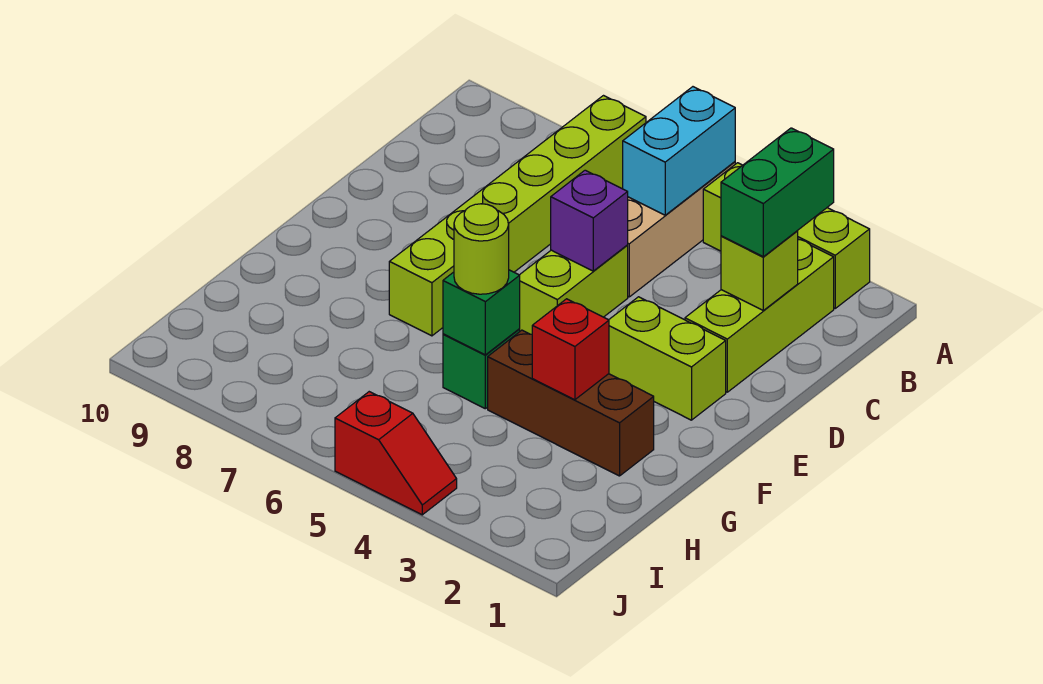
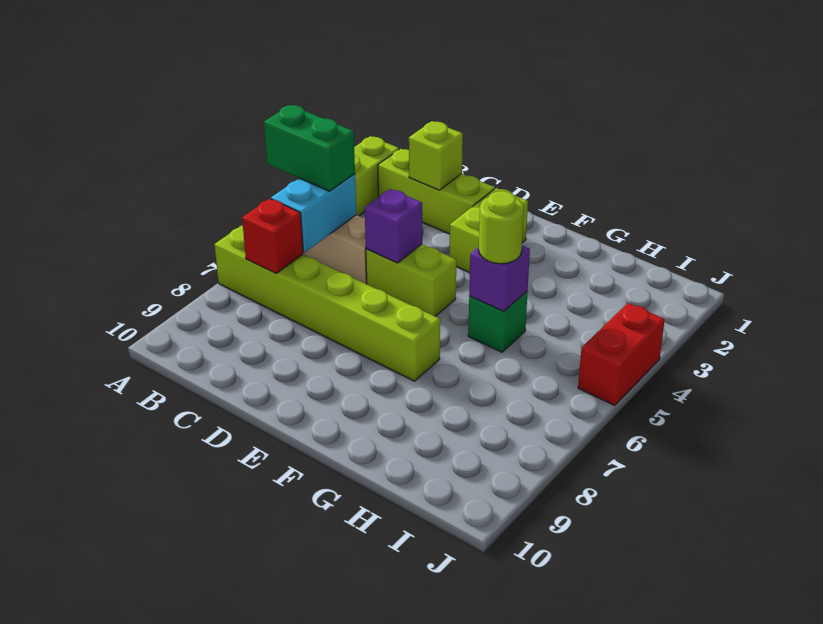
cyan 1x2 brick [623,87,735,215] -> cyan 1x2 brick turned to [271,174,356,253]
green 1x2 brick [721,128,834,257] -> green 1x2 brick moved to [264,105,355,191]
brown 1x3 brick [488,330,654,476] -> none
red 1x1 brick [532,299,609,400] -> red 1x1 brick moved to [242,199,303,273]
green 1x1 brick [443,270,520,355] -> purple 1x1 brick [469,246,530,311]
red 1x2 slope [335,392,457,515] -> red 1x2 brick [578,303,665,406]

